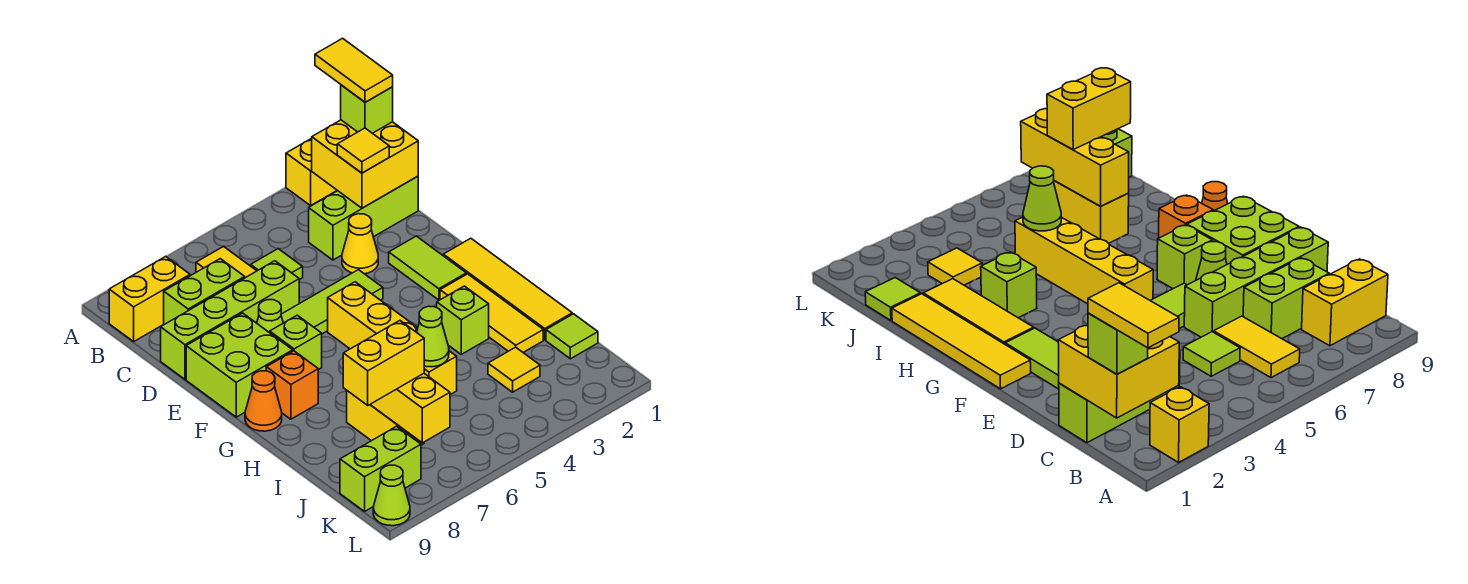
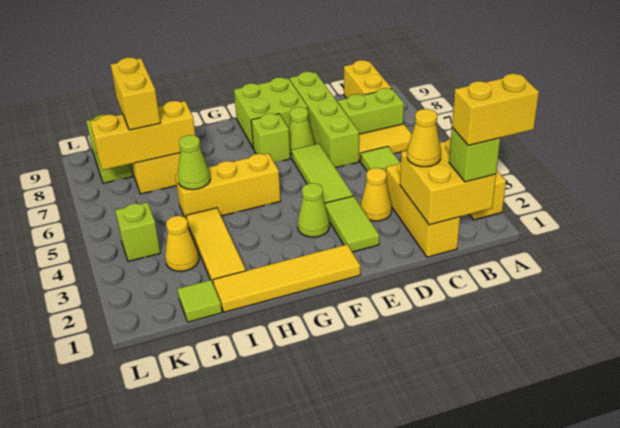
yellow 1x2 tile [315,38,393,102] -> yellow 1x2 brick [452,74,539,145]
lime 1x3 brick [309,176,418,260] -> yellow 1x3 brick [386,162,460,257]
yellow 1x1 tile [337,128,389,173] -> yellow 1x1 cone [407,109,441,167]
lime 1x2 brick [164,259,245,324] -> lime 1x2 brick turned to [338,88,404,134]
lime 1x2 tile [389,236,466,300] -> lime 1x2 tile turned to [324,196,379,252]
yellow 1x4 brick [328,282,457,395] -> yellow 1x3 brick [175,153,281,218]
yellow 1x3 tile [440,274,543,352] -> yellow 1x3 tile turned to [186,208,246,285]
orange 1x1 brick [266,351,318,419] -> none
orange 1x1 cone [245,371,282,431] -> none
lime 1x1 brick [437,286,489,354] -> lime 1x1 brick moved to [115,202,160,261]
yellow 1x1 tile [488,347,540,392] -> yellow 1x1 cone [165,216,199,271]
lime 1x1 cone [373,465,410,526] -> lime 1x1 cone moved to [297,183,330,237]

